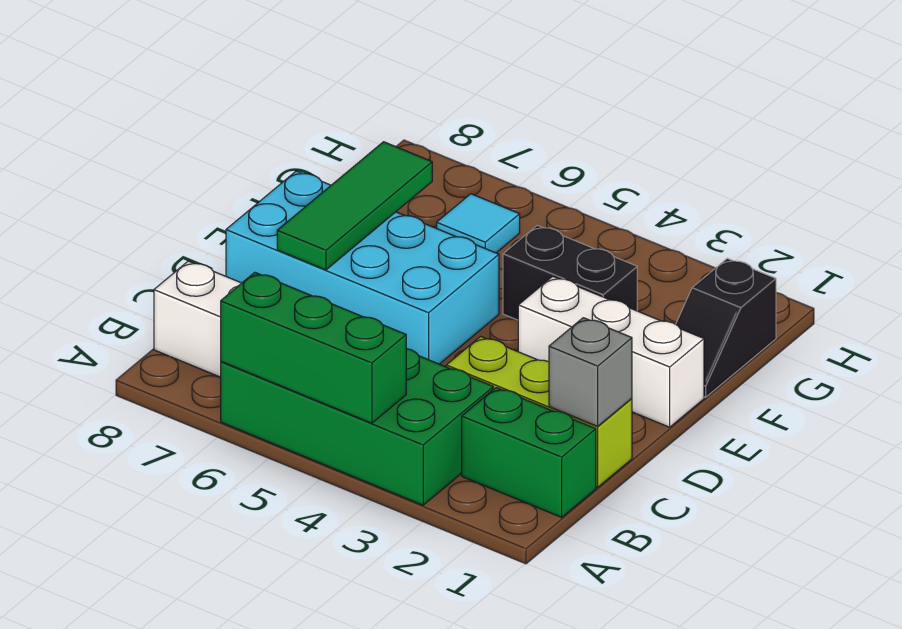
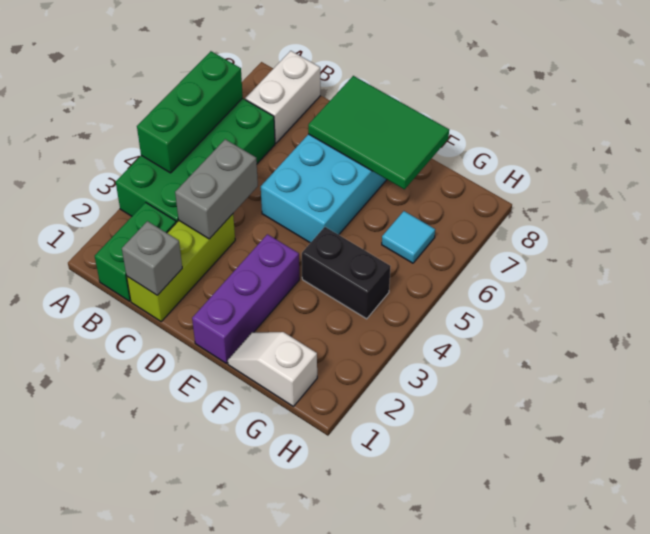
none -> grey 1x2 brick [175,139,258,239]
green 1x3 tile [277,142,432,270] -> green 2x3 tile [308,76,449,189]
white 1x3 brick [518,276,704,427] -> purple 1x3 brick [192,234,299,363]
black 1x2 slope [676,259,776,397] -> white 1x2 slope [228,332,317,406]
black 1x2 brick [503,225,637,320] -> black 1x2 brick turned to [302,227,391,319]

